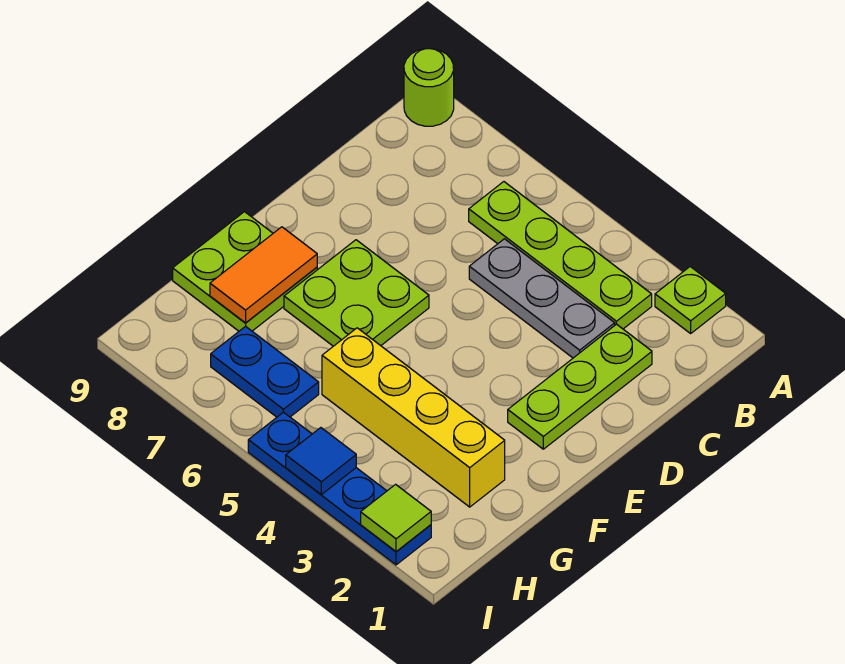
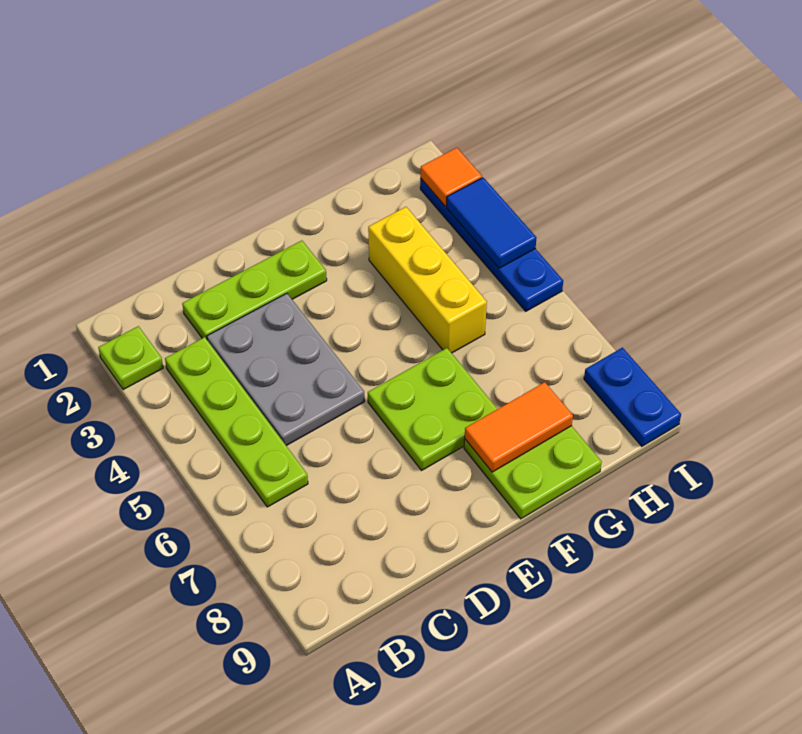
lime 1x1 round brick [404,49,454,126] -> none
grey 1x3 plate [469,239,615,358] -> grey 2x3 plate [207,293,365,446]
yellow 1x4 brick [322,328,505,507] -> yellow 1x3 brick [368,207,487,353]
blue 1x2 plate [211,326,319,417] -> blue 1x2 plate moved to [584,348,681,446]
lime 1x1 tile [361,484,431,552] -> orange 1x1 tile [420,148,482,206]
blue 1x1 tile [286,428,356,495] -> blue 1x2 tile [447,178,536,268]

